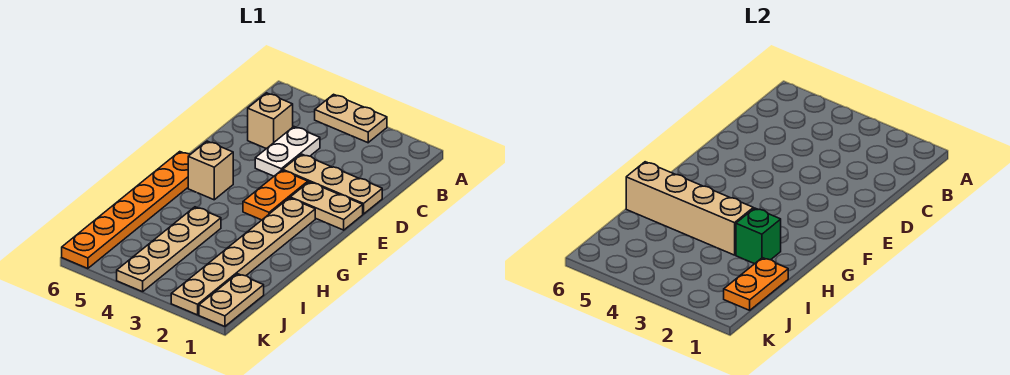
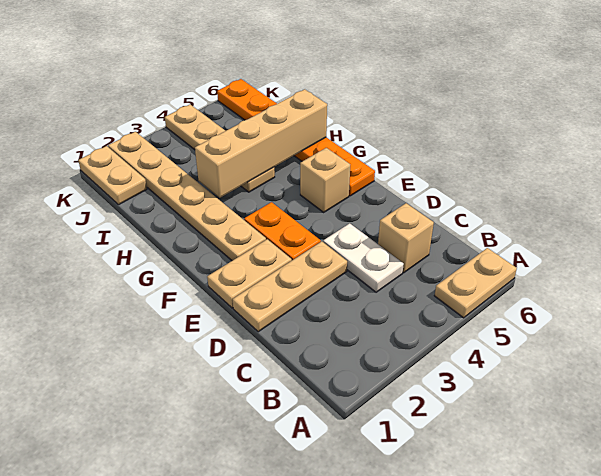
tan 1x2 plate [315,94,387,143] -> tan 1x2 plate moved to [434,248,517,318]
green 1x1 brick [736,208,781,264] -> none
orange 1x2 plate [724,258,788,310] -> none

